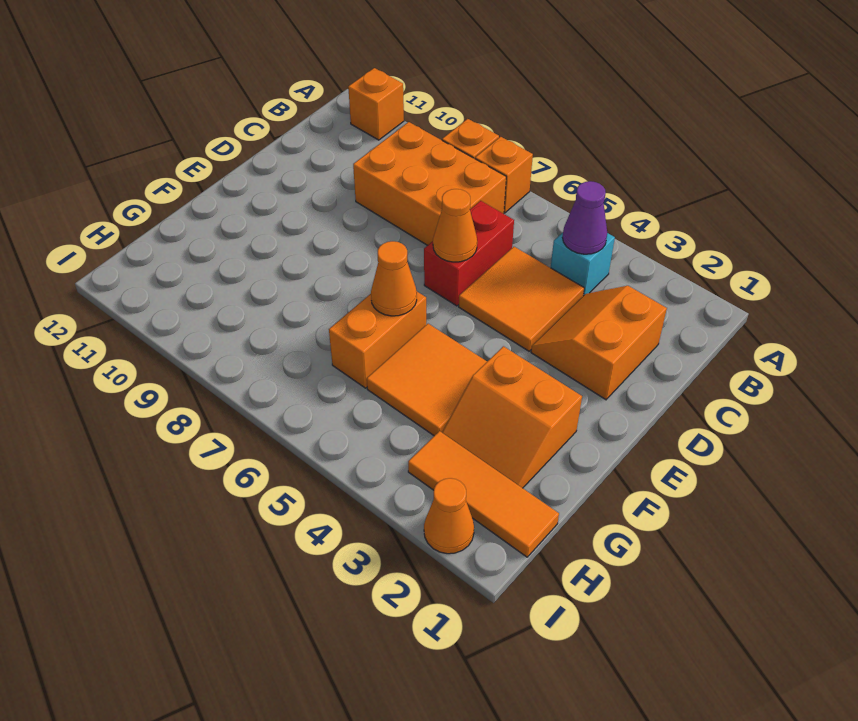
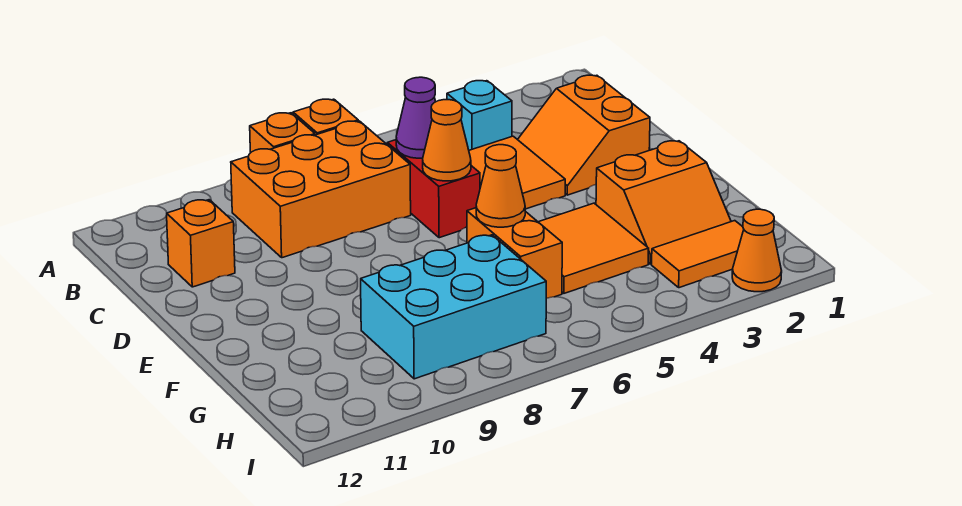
orange 1x1 brick [348,68,404,140] -> orange 1x1 brick moved to [167,200,235,287]
purple 1x1 cone [563,181,607,254] -> purple 1x1 cone moved to [396,77,436,158]
none -> cyan 2x3 brick [361,235,546,379]
orange 1x3 tile [408,431,559,557] -> orange 1x2 tile [652,221,744,288]

